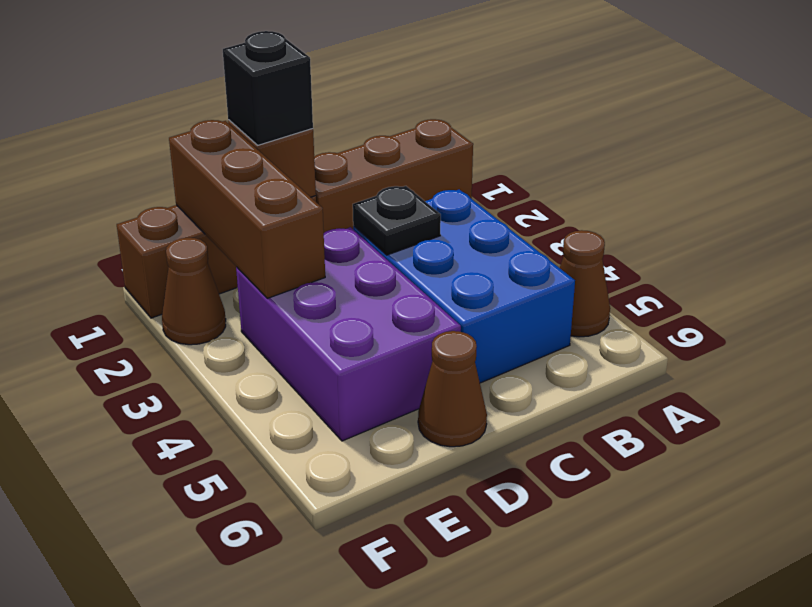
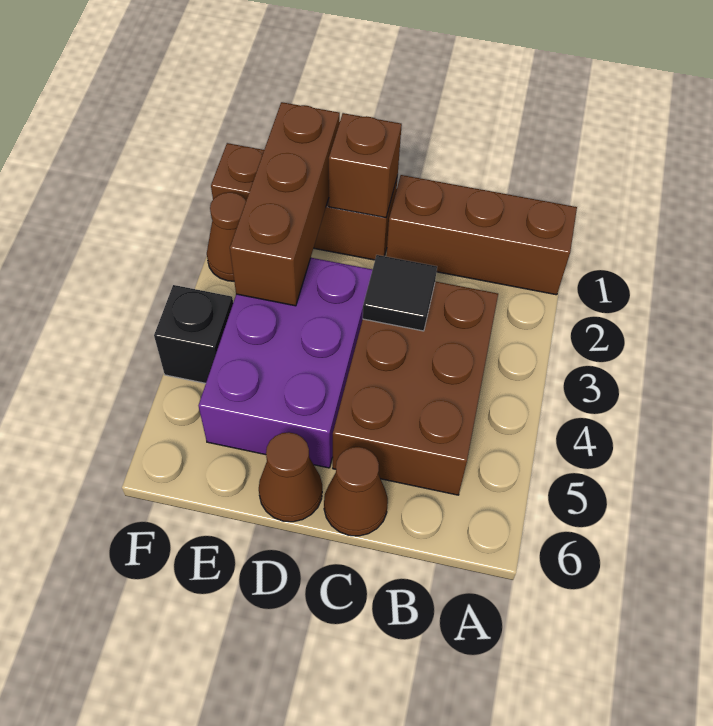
brown 1x1 cone [560,230,610,337] -> brown 1x1 cone moved to [324,447,388,536]
blue 2x3 brick [353,189,575,383] -> brown 2x3 brick [333,281,498,495]
black 1x1 plate [353,186,441,255] -> black 1x1 tile [363,255,437,331]
black 1x1 brick [223,31,313,145] -> black 1x1 brick moved to [154,285,233,383]

